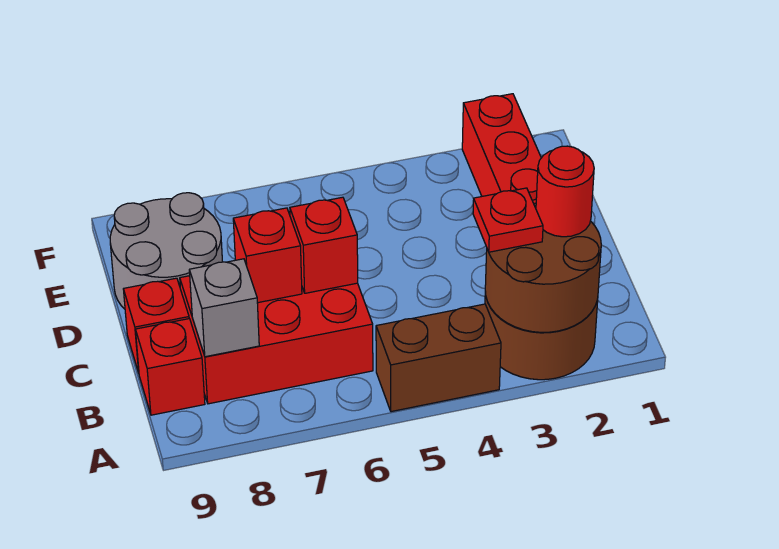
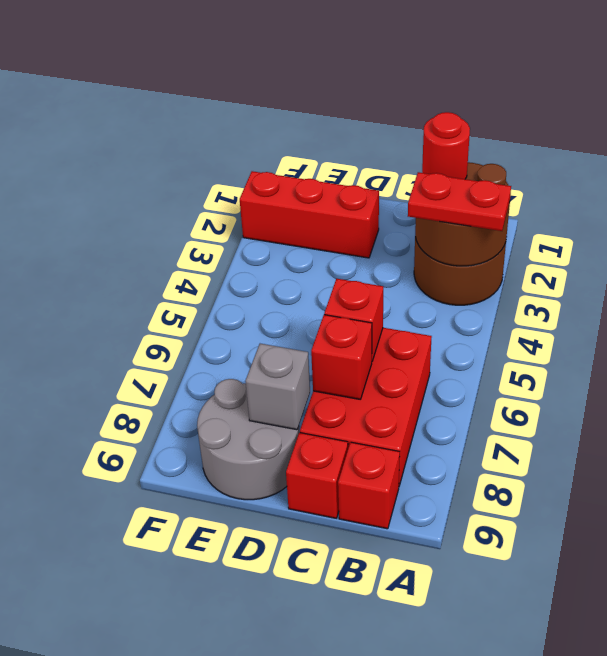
brown 1x2 brick [376,304,501,412] -> none
red 1x1 plate [473,188,543,252] -> red 1x2 plate [408,172,511,231]
grey 1x1 brick [189,259,259,357] -> grey 1x1 brick moved to [246,344,310,430]

